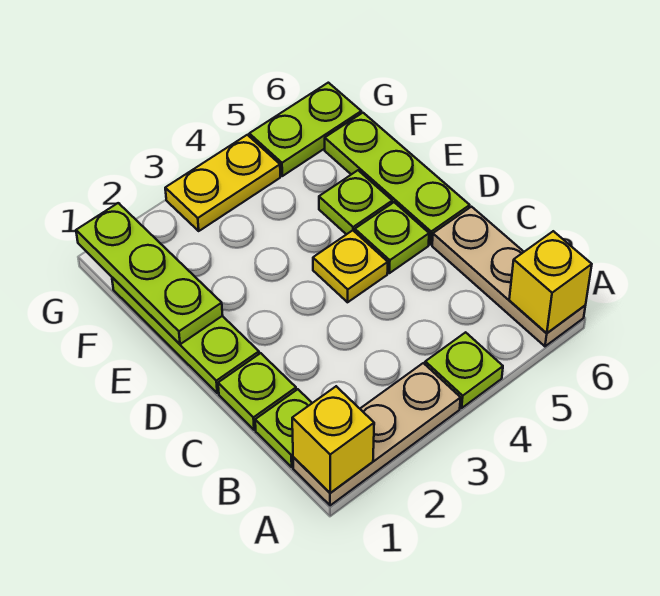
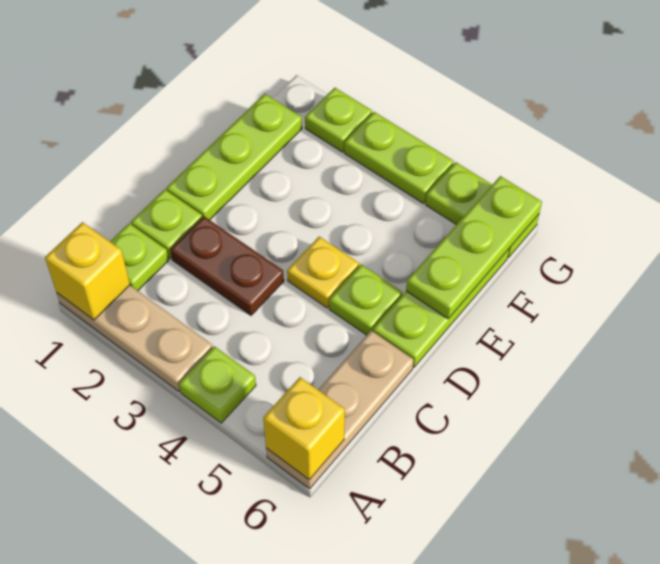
none -> brown 1x2 plate [170,216,284,315]
lime 1x3 plate [76,203,223,344] -> lime 1x3 plate moved to [406,176,542,319]
lime 1x1 plate [319,170,392,234] -> lime 1x1 plate moved to [305,88,372,152]
yellow 1x2 plate [165,135,280,231] -> lime 1x2 plate [344,112,454,204]

